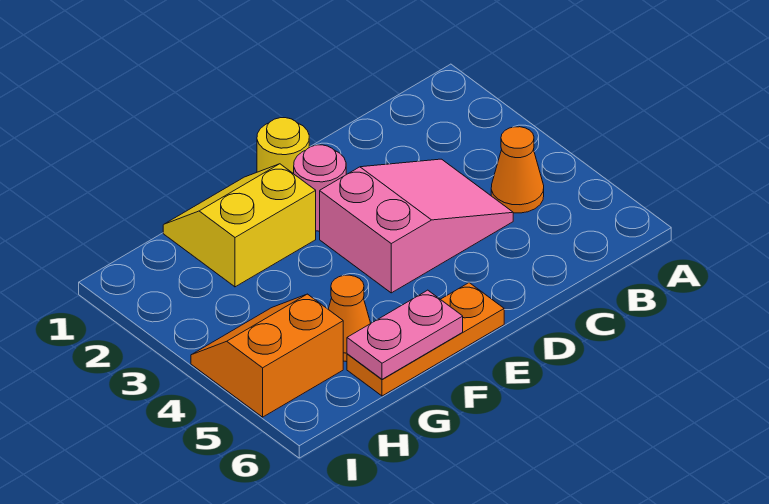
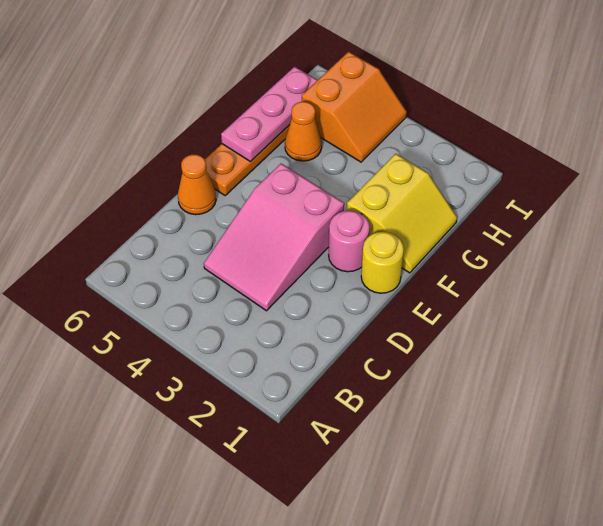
orange 1x1 cone [491,127,544,213] -> orange 1x1 cone moved to [178,155,216,215]
pink 1x2 plate [347,290,463,379] -> pink 1x3 plate [221,67,317,162]

